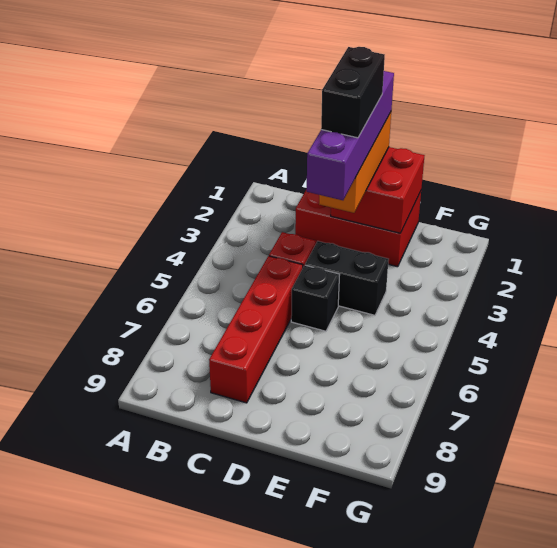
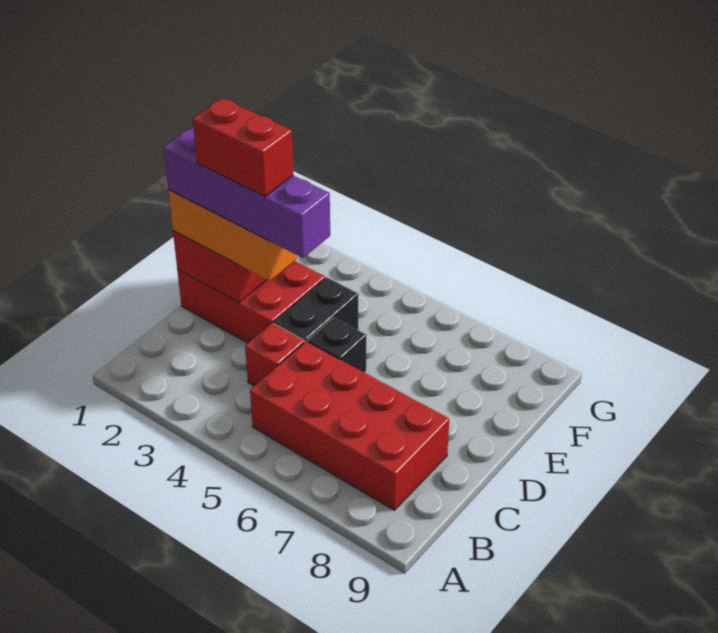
red 2x3 brick [295,189,421,267] -> red 2x3 brick turned to [177,261,325,343]
red 1x4 brick [209,256,303,403] -> red 2x4 brick [250,341,449,510]
black 1x2 brick [321,47,385,138] -> red 1x2 brick [193,98,293,197]

